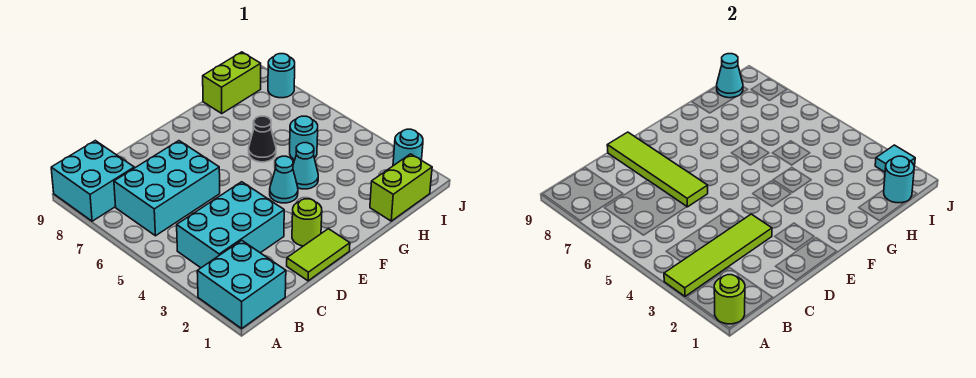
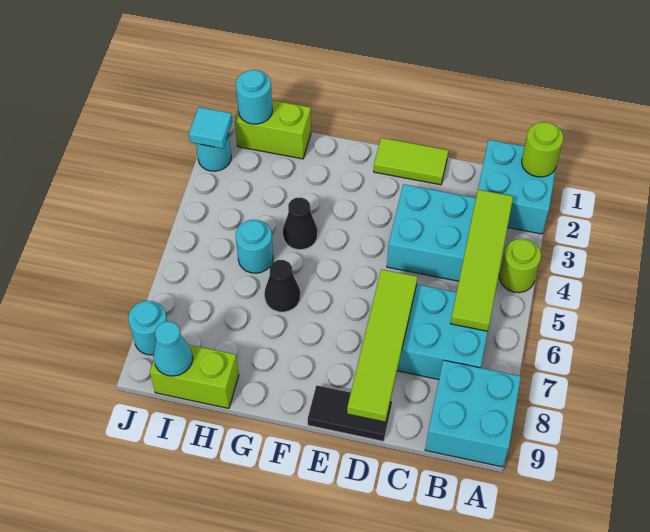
lime 1x4 tile [664,214,772,296] -> lime 1x4 tile turned to [450,190,513,331]
none -> black 1x2 tile [307,385,392,441]
lime 1x1 round brick [292,199,322,246] -> lime 1x1 round brick moved to [499,239,541,293]
cyan 1x1 cone [270,156,298,203] -> none
cyan 1x1 cone [293,143,318,189] -> black 1x1 cone [283,197,318,250]

